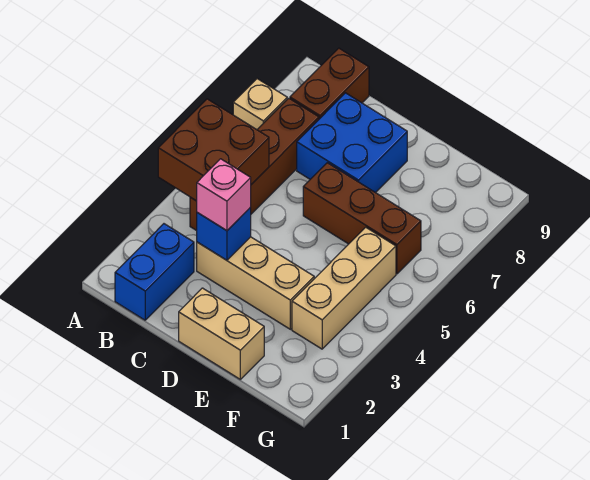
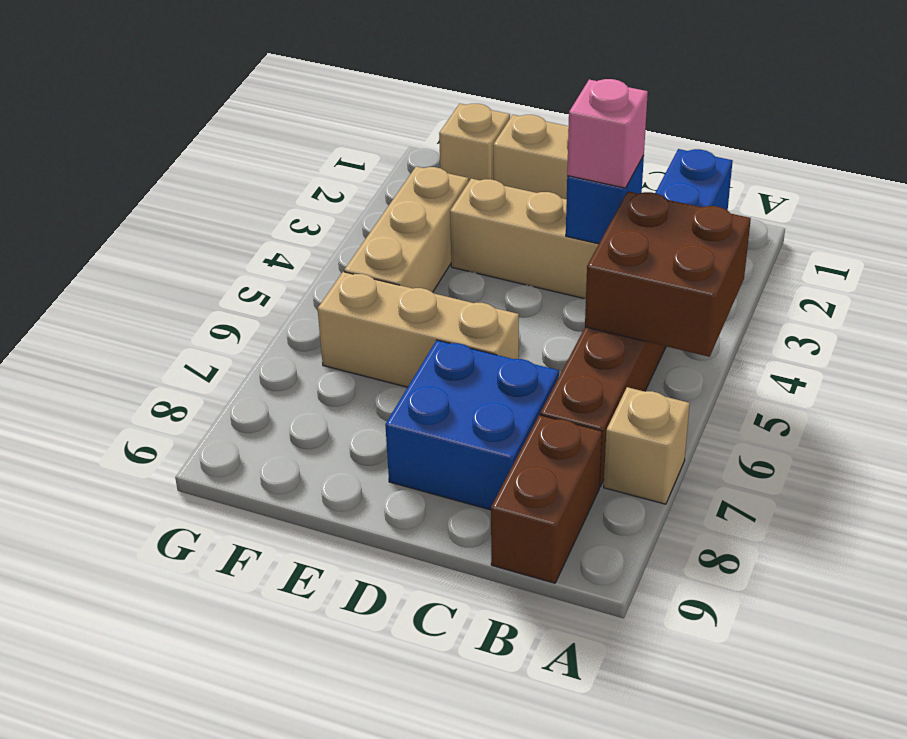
brown 1x3 brick [303,163,421,274] -> tan 1x3 brick [318,272,519,387]
none -> tan 1x1 brick [439,104,510,181]

